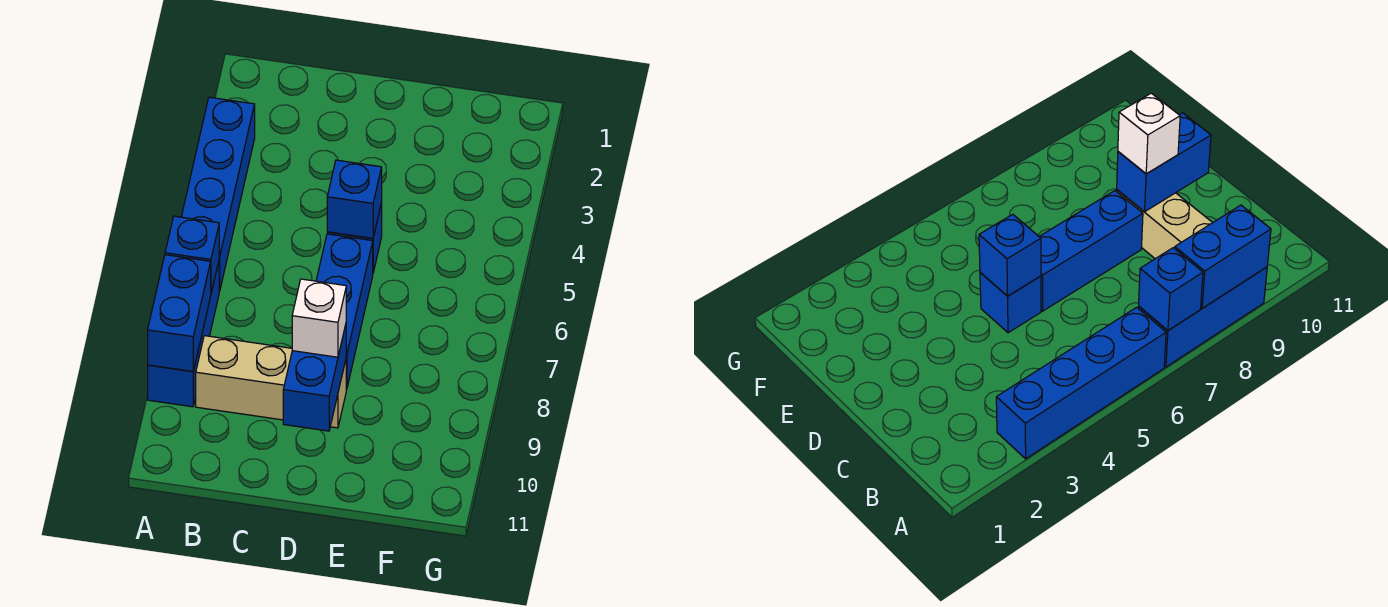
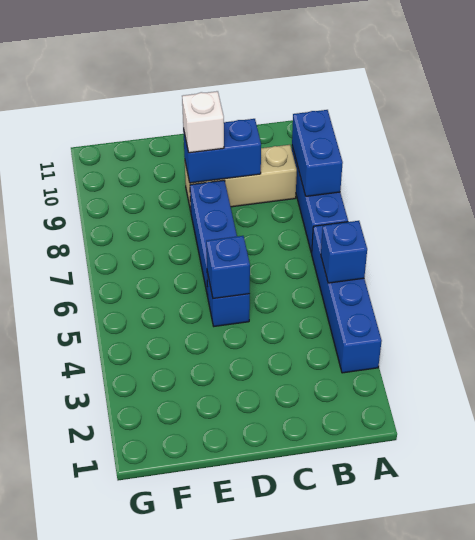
blue 1x1 brick [165,216,219,292] -> blue 1x1 brick moved to [321,221,367,283]
blue 1x2 brick [283,325,346,431] -> blue 1x2 brick turned to [183,119,261,183]

